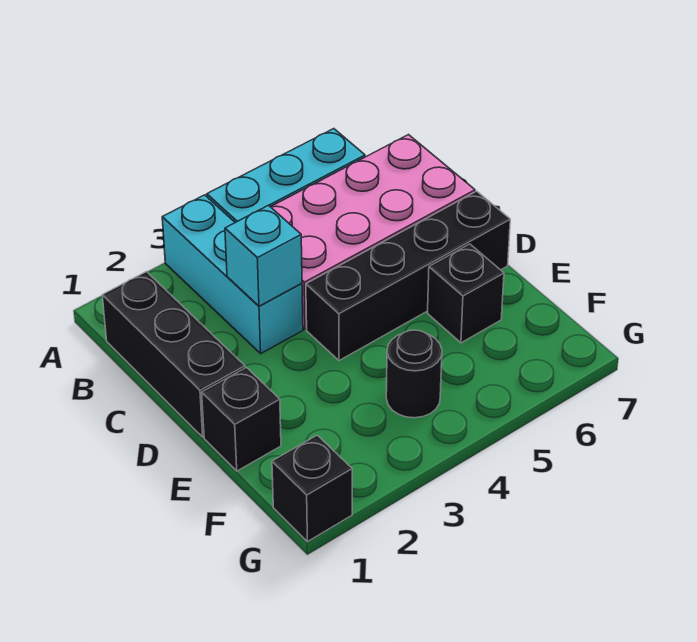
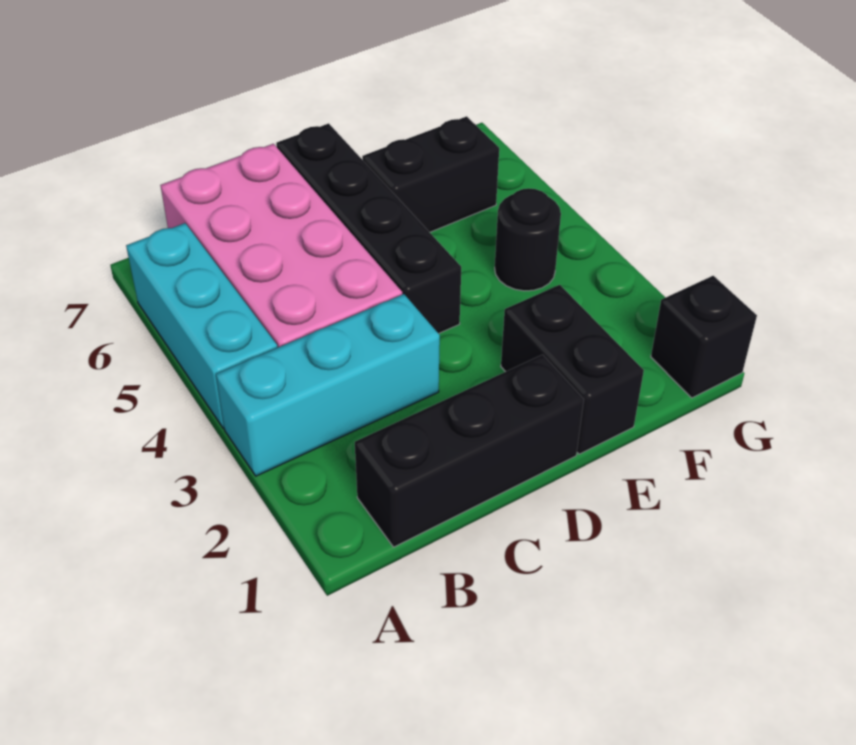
cyan 1x1 brick [225,205,302,306] -> none
black 1x1 brick [202,368,281,471] -> black 1x2 brick [501,285,644,454]
black 1x1 brick [428,244,504,343] -> black 1x2 brick [362,116,499,232]

